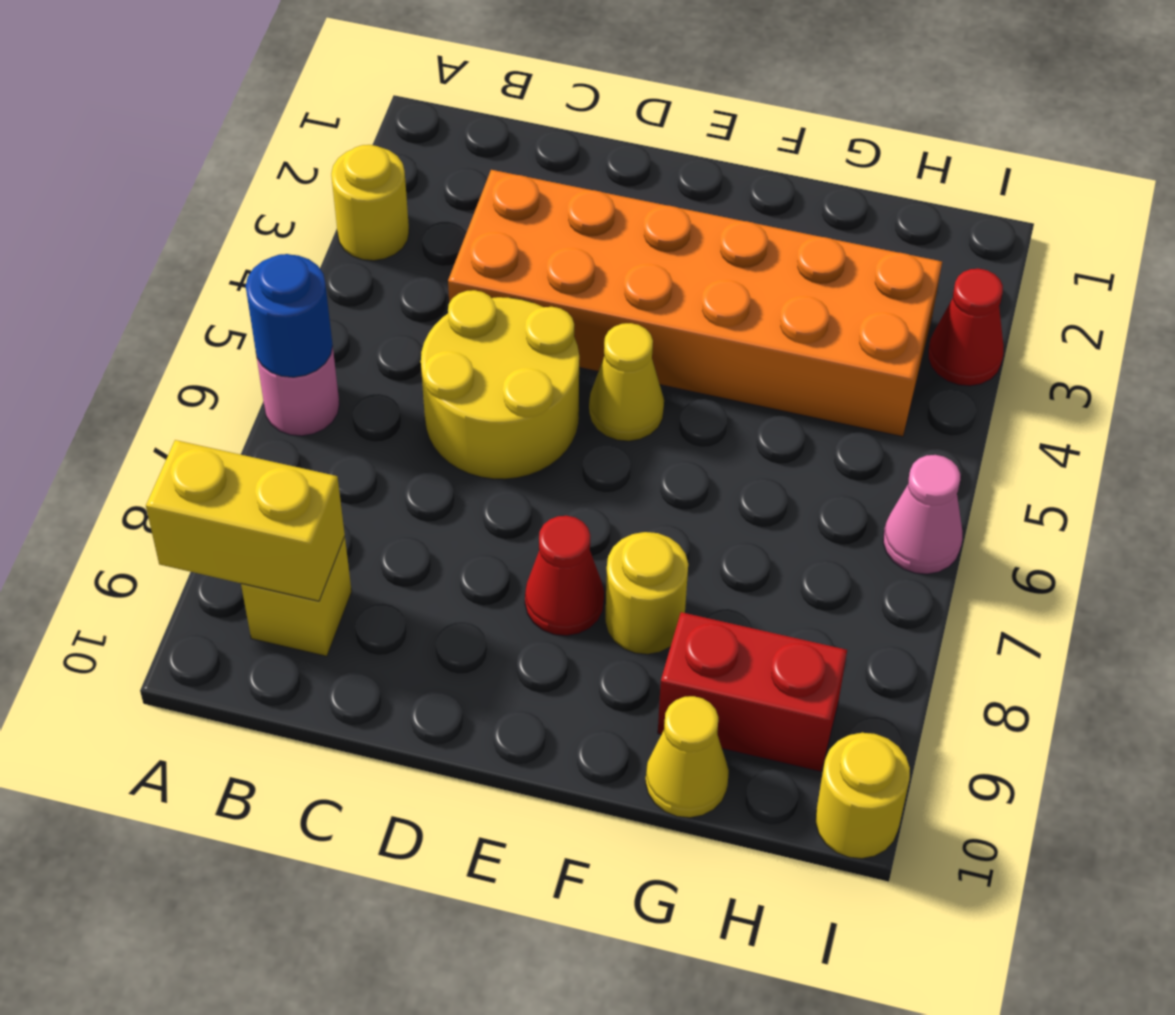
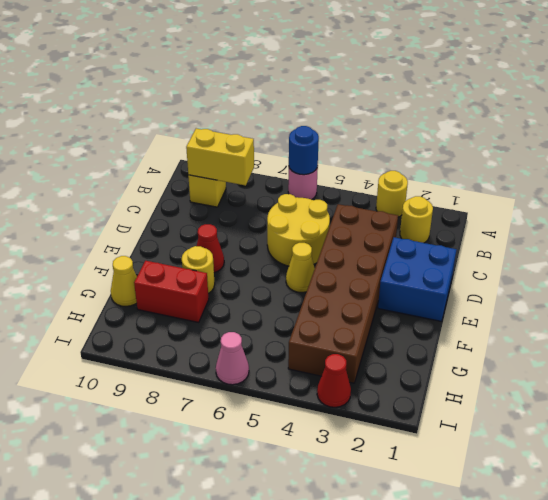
yellow 1x2 brick [146,440,345,601] -> yellow 1x2 brick turned to [186,129,254,186]
orange 2x6 brick [448,170,942,437] -> brown 2x6 brick [288,204,398,383]
none -> blue 2x2 brick [378,237,457,321]
red 1x2 brick [658,612,847,772] -> red 1x2 brick turned to [134,261,209,322]
yellow 1x1 round brick [816,733,910,859] -> yellow 1x1 round brick moved to [400,196,433,243]

